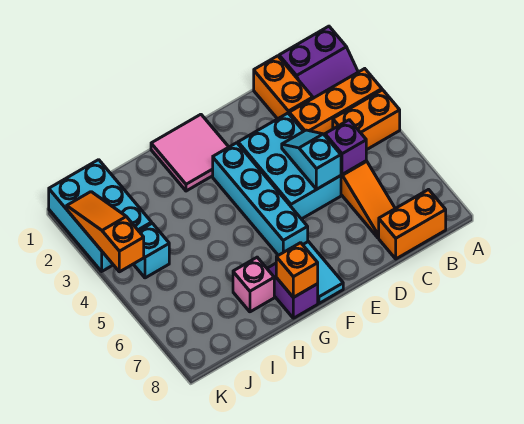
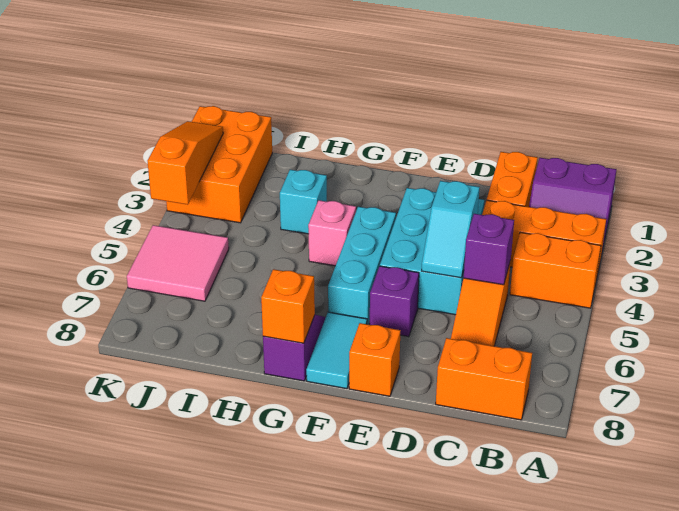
cyan 1x2 slope [282,130,341,189] -> cyan 1x2 slope turned to [422,181,480,278]
none -> purple 1x1 brick [370,266,419,337]
none -> orange 1x1 brick [349,323,401,396]
pink 2x2 tile [151,114,228,191] -> pink 2x2 tile moved to [127,225,229,301]
cyan 1x4 brick [213,143,308,255] -> cyan 1x3 brick [328,207,396,325]
pink 1x1 brick [233,257,274,312] -> pink 1x1 brick moved to [308,200,356,266]
cyan 2x3 brick [49,160,152,271] -> orange 2x3 brick [166,106,272,223]
cyan 1x1 brick [134,223,169,278] -> cyan 1x1 brick moved to [280,170,327,234]

